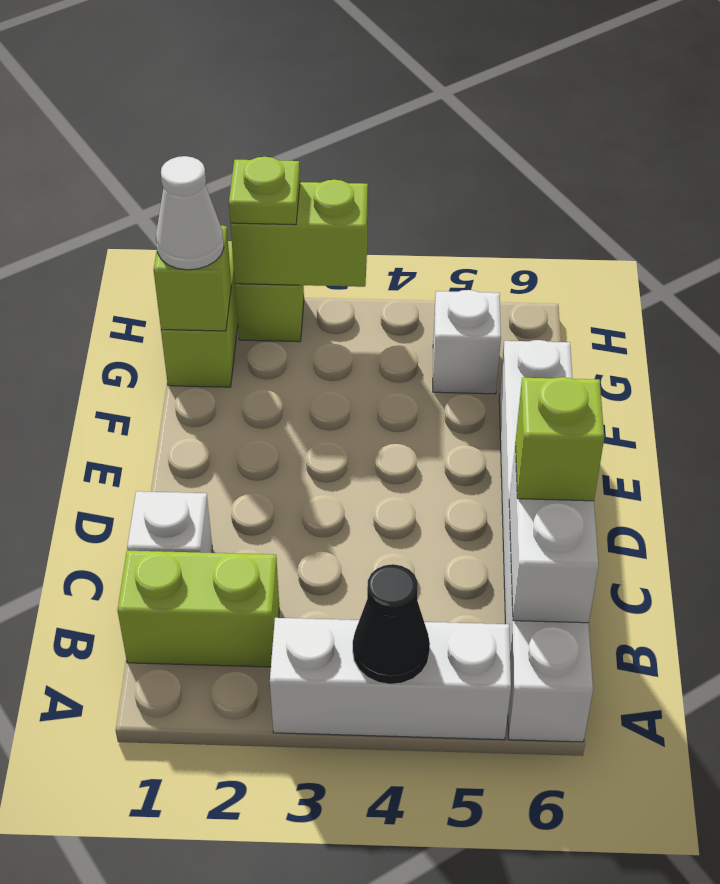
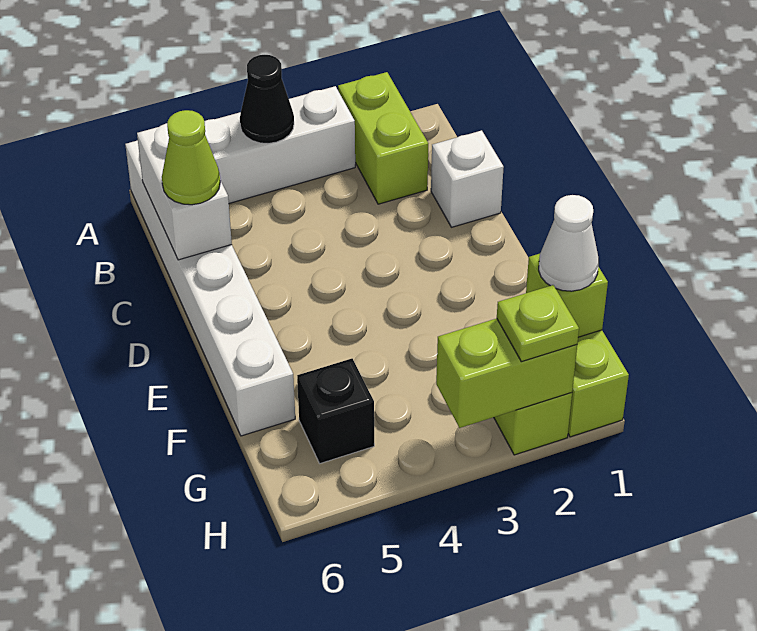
lime 1x2 brick [118,551,279,667] -> lime 1x2 brick turned to [338,72,428,204]
lime 1x1 brick [515,377,604,501] -> lime 1x1 cone [162,110,220,205]
white 1x1 brick [433,290,501,394] -> black 1x1 brick [297,359,374,463]

